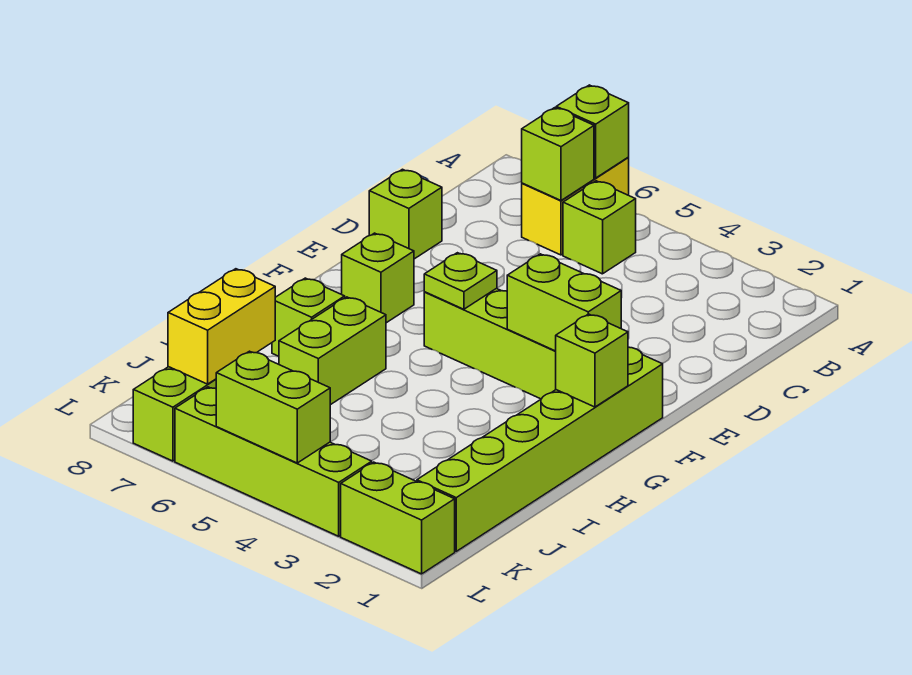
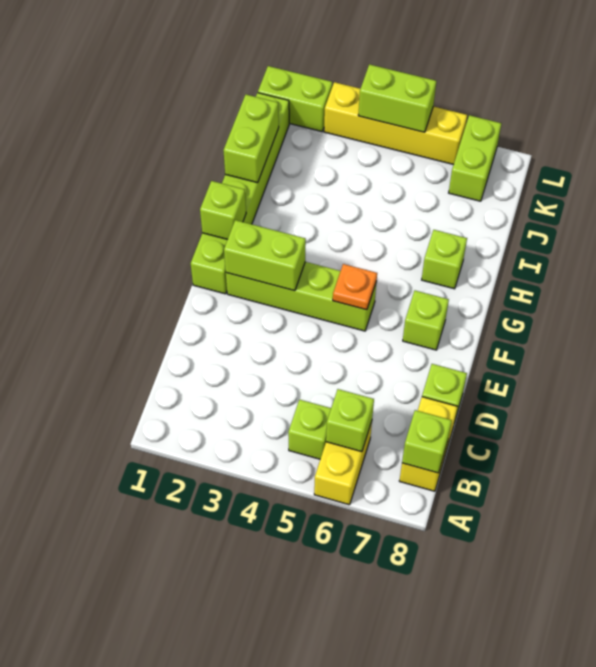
lime 1x1 brick [556,85,629,178] -> lime 1x1 brick moved to [402,410,452,473]
lime 1x1 plate [424,253,497,309] -> orange 1x1 plate [333,264,377,310]
lime 1x2 brick [279,297,386,405] -> lime 1x2 brick moved to [223,95,279,183]
yellow 1x2 brick [168,269,275,384] -> yellow 1x2 brick moved to [399,397,458,491]
lime 1x4 brick [175,387,372,536] -> yellow 1x4 brick [324,82,467,165]

